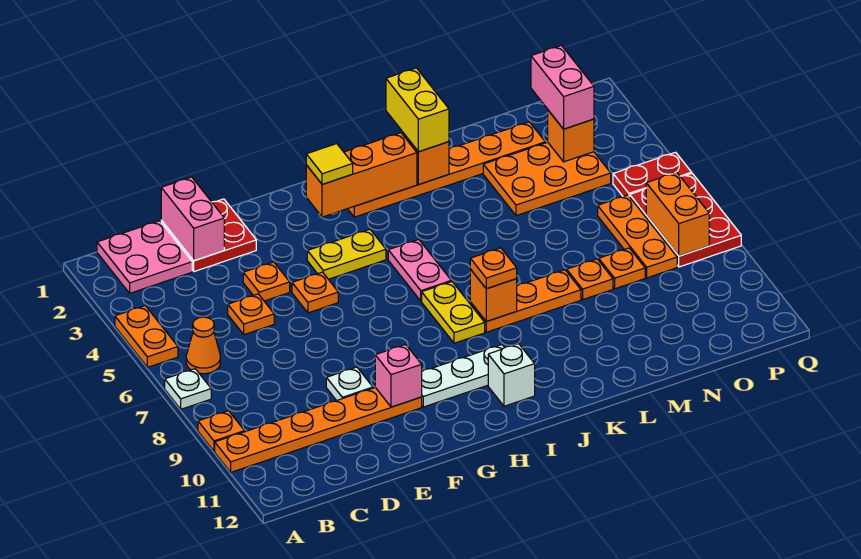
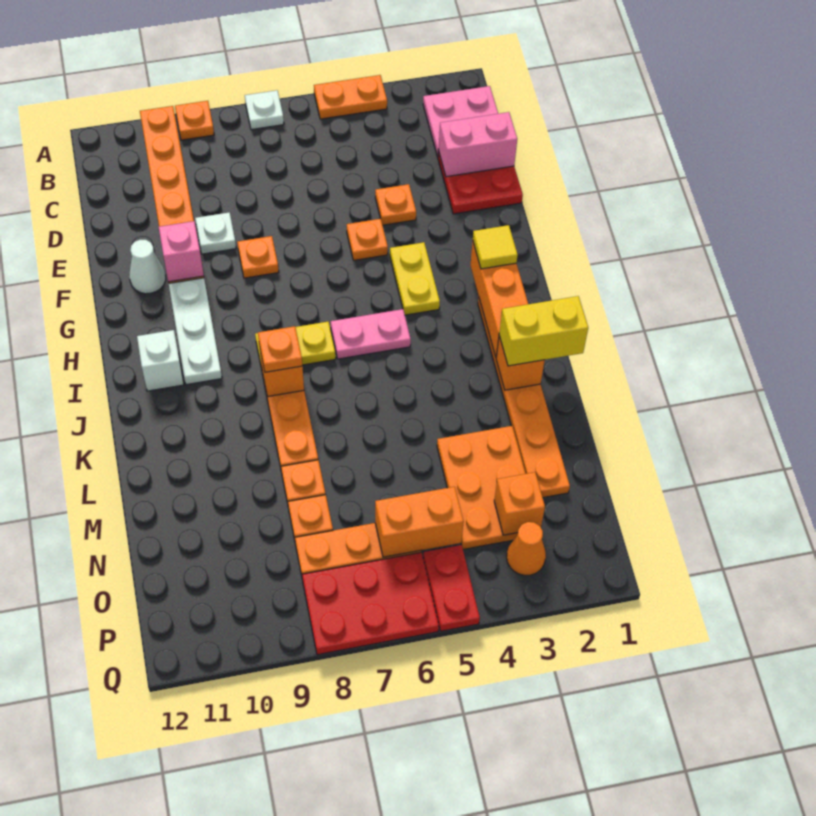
orange 1x1 cone [186,317,220,374] -> orange 1x1 cone moved to [507,522,546,575]
orange 1x1 plate [228,294,274,335] -> orange 1x1 plate moved to [237,236,279,278]
none -> white 1x1 cone [129,240,166,294]
pink 1x2 brick [531,45,594,129] -> none
orange 1x2 brick [646,172,709,256] -> orange 1x2 brick moved to [375,487,464,557]

